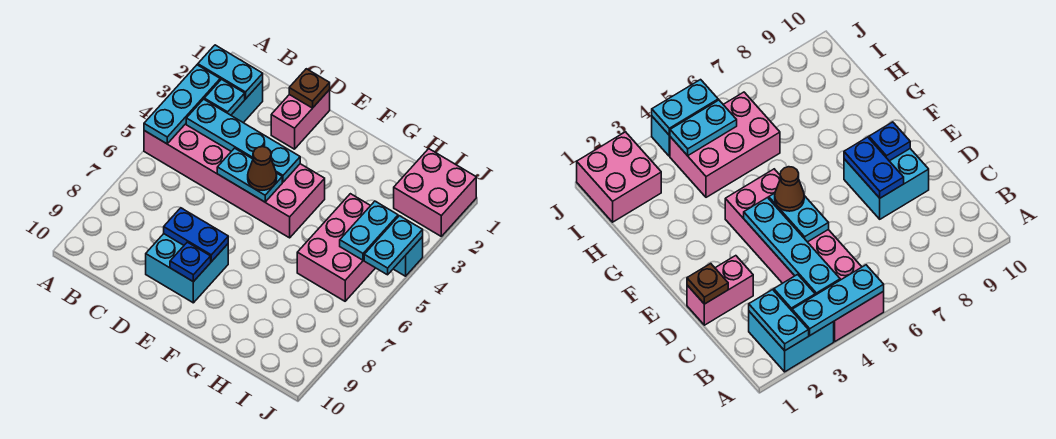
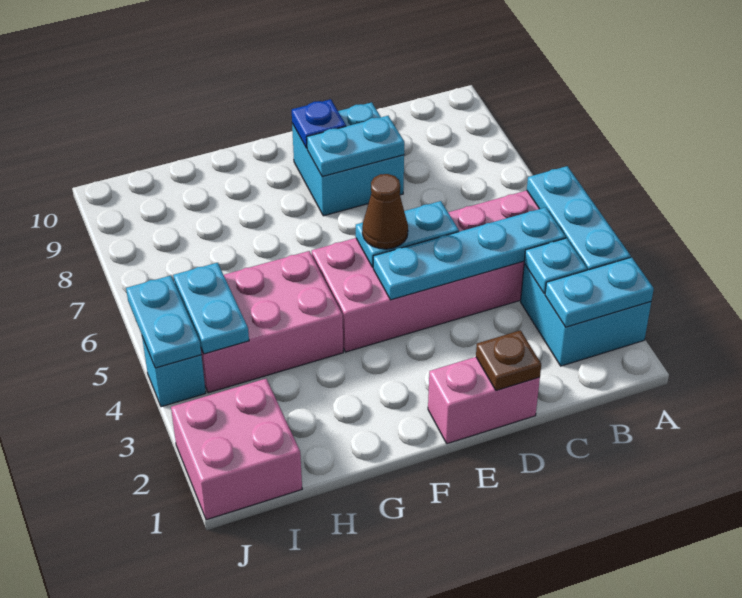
pink 1x2 brick [271,90,330,149] -> pink 1x2 brick turned to [428,357,540,444]
blue 1x2 plate [164,208,228,262] -> cyan 1x2 plate [307,116,404,177]
pink 2x3 brick [297,194,375,301] -> pink 2x3 brick turned to [201,251,343,393]

